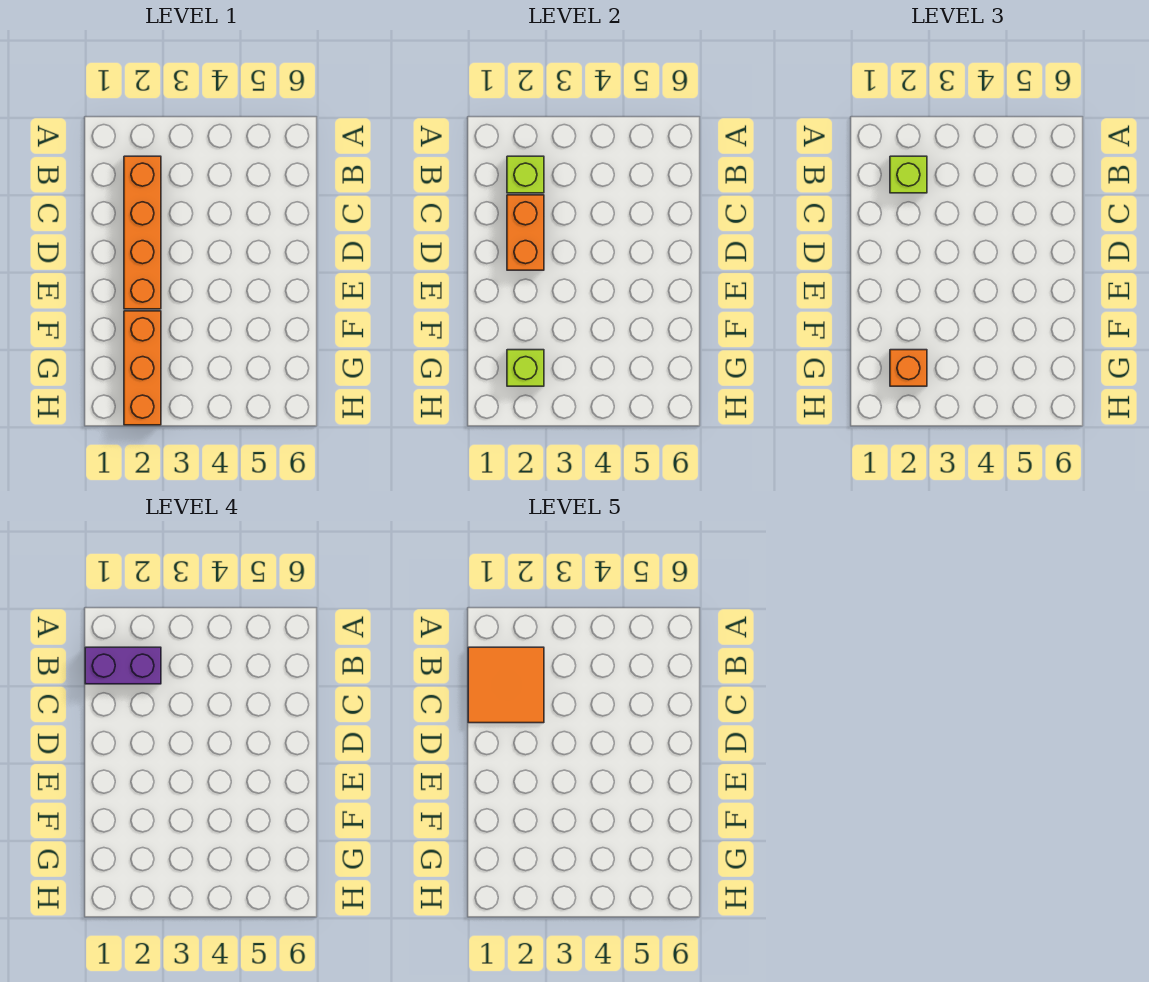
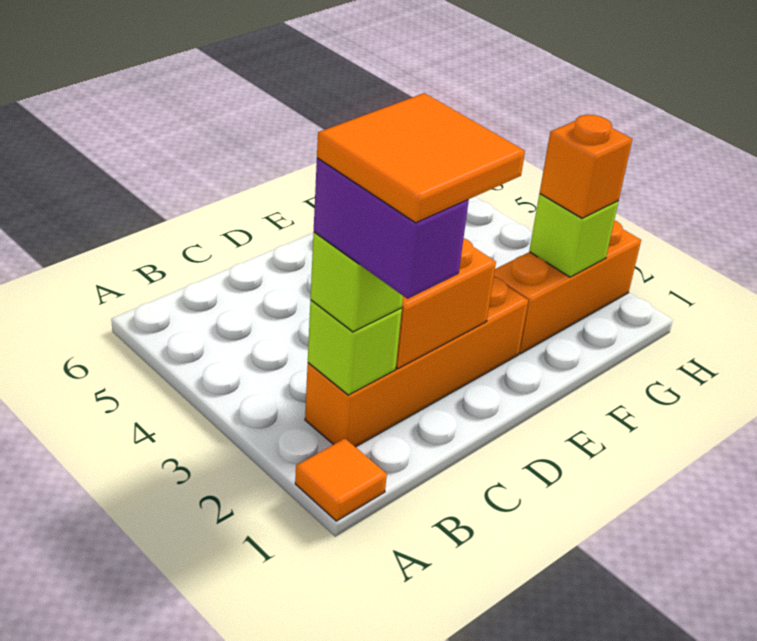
none -> orange 1x1 tile [295,439,387,521]

